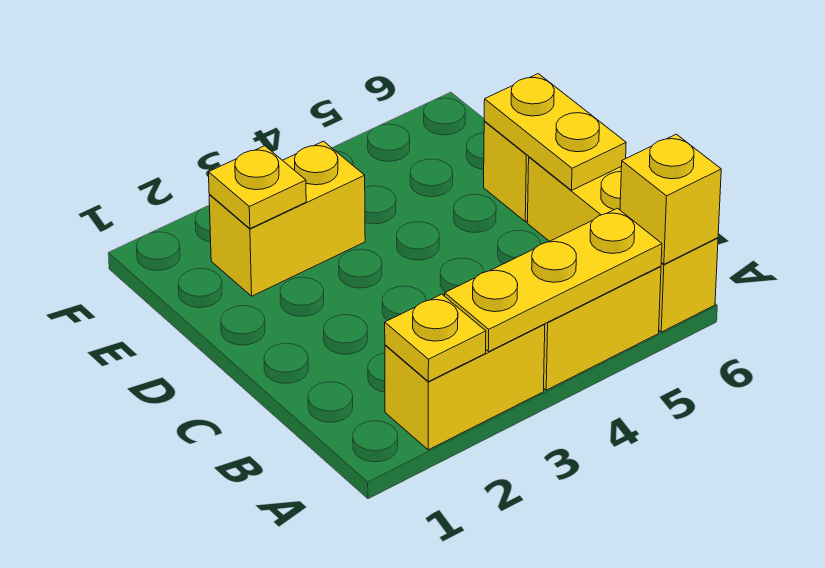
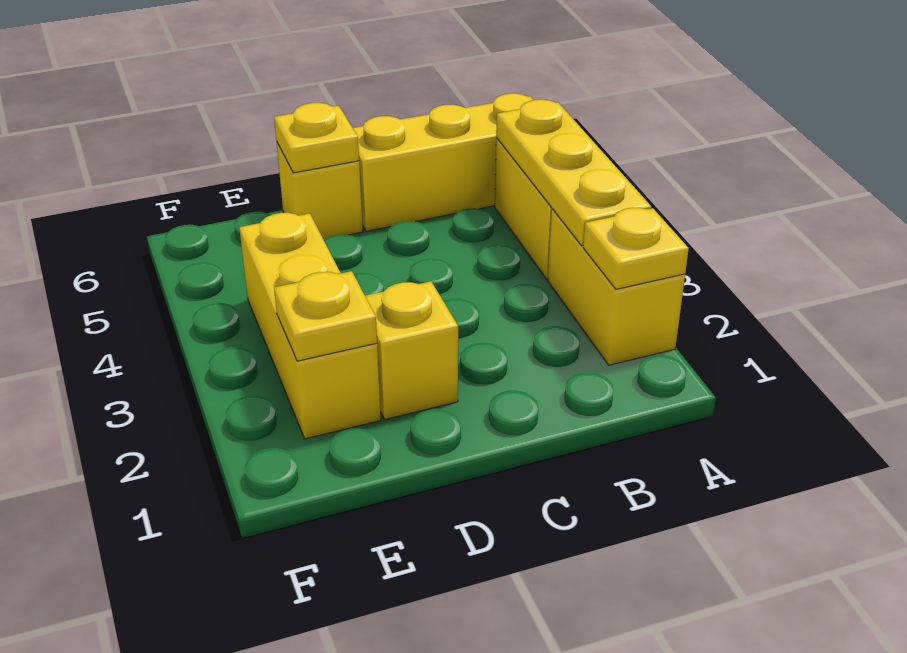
yellow 1x1 brick [620,134,721,264] -> yellow 1x1 brick moved to [365,281,458,419]
yellow 1x2 plate [484,74,626,190] -> yellow 1x1 plate [274,103,359,173]
yellow 1x2 brick [209,141,365,296] -> yellow 1x3 brick [239,213,381,439]

